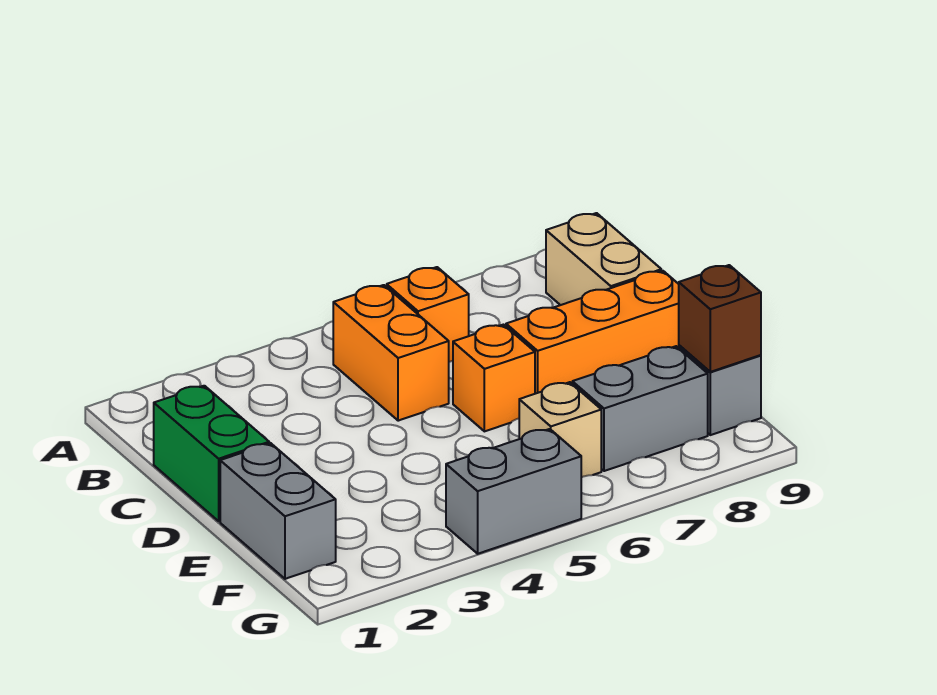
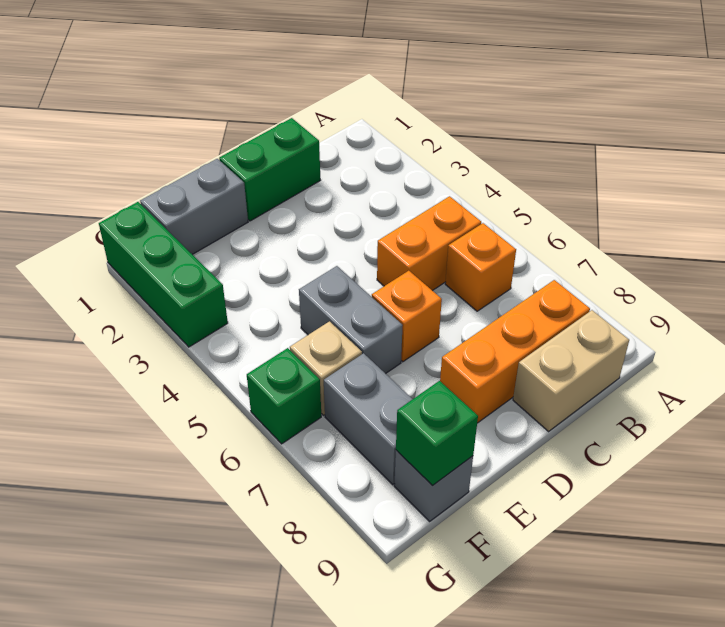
orange 1x3 brick [506,271,679,394] -> orange 1x3 brick turned to [440,280,590,423]
brown 1x1 brick [679,265,761,372] -> green 1x1 brick [396,381,478,486]
none -> green 1x3 brick [99,202,228,347]
grey 1x2 brick [446,429,581,554] -> grey 1x2 brick moved to [299,266,403,374]
none -> green 1x1 brick [247,348,321,444]

